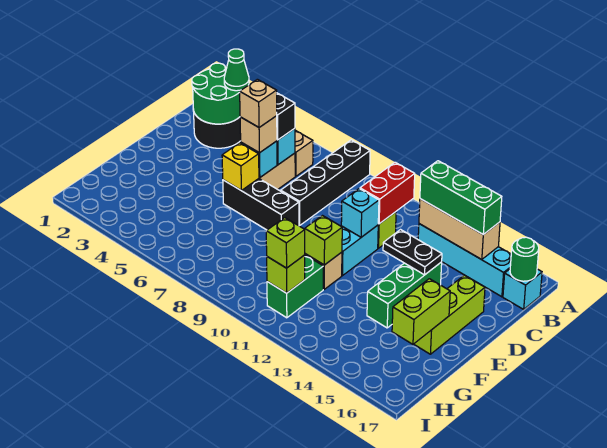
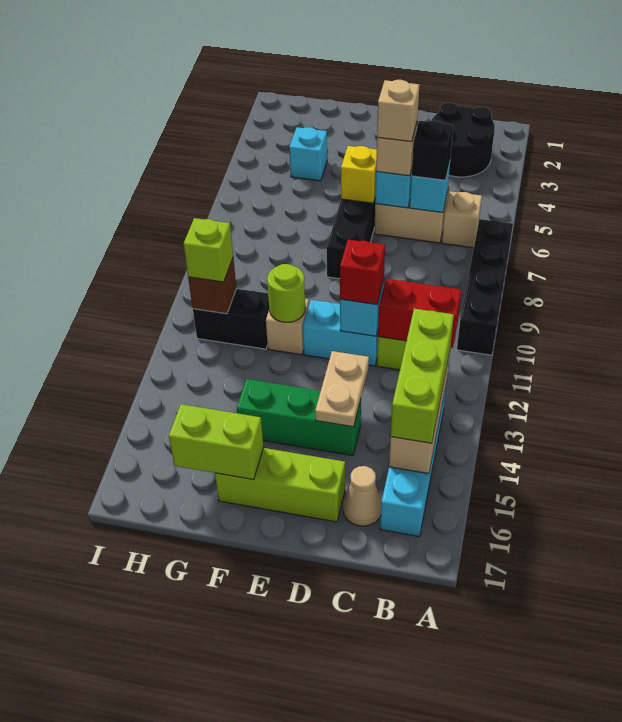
black 1x4 brick [281,140,370,225] -> black 1x4 brick turned to [457,219,513,355]
green 2x2 round brick [192,63,241,124] -> none
green 1x1 cone [224,49,249,91] -> none
green 1x3 brick [420,161,502,235] -> lime 1x3 brick [391,309,454,443]
cyan 1x1 brick [503,269,542,309] -> cyan 1x1 brick moved to [289,127,327,181]
green 1x1 round brick [510,237,539,281] -> none
none -> tan 1x1 cone [343,466,382,526]
none -> red 1x1 brick [340,239,385,305]
black 1x2 plate [383,230,442,275] -> tan 1x2 plate [315,351,369,427]
lime 1x1 brick [305,216,342,265] -> lime 1x1 round brick [267,264,305,322]
green 1x2 brick [267,255,323,318] -> black 1x2 brick [193,289,269,349]
lime 1x1 brick [267,255,305,293] -> brown 1x1 brick [188,258,236,314]

